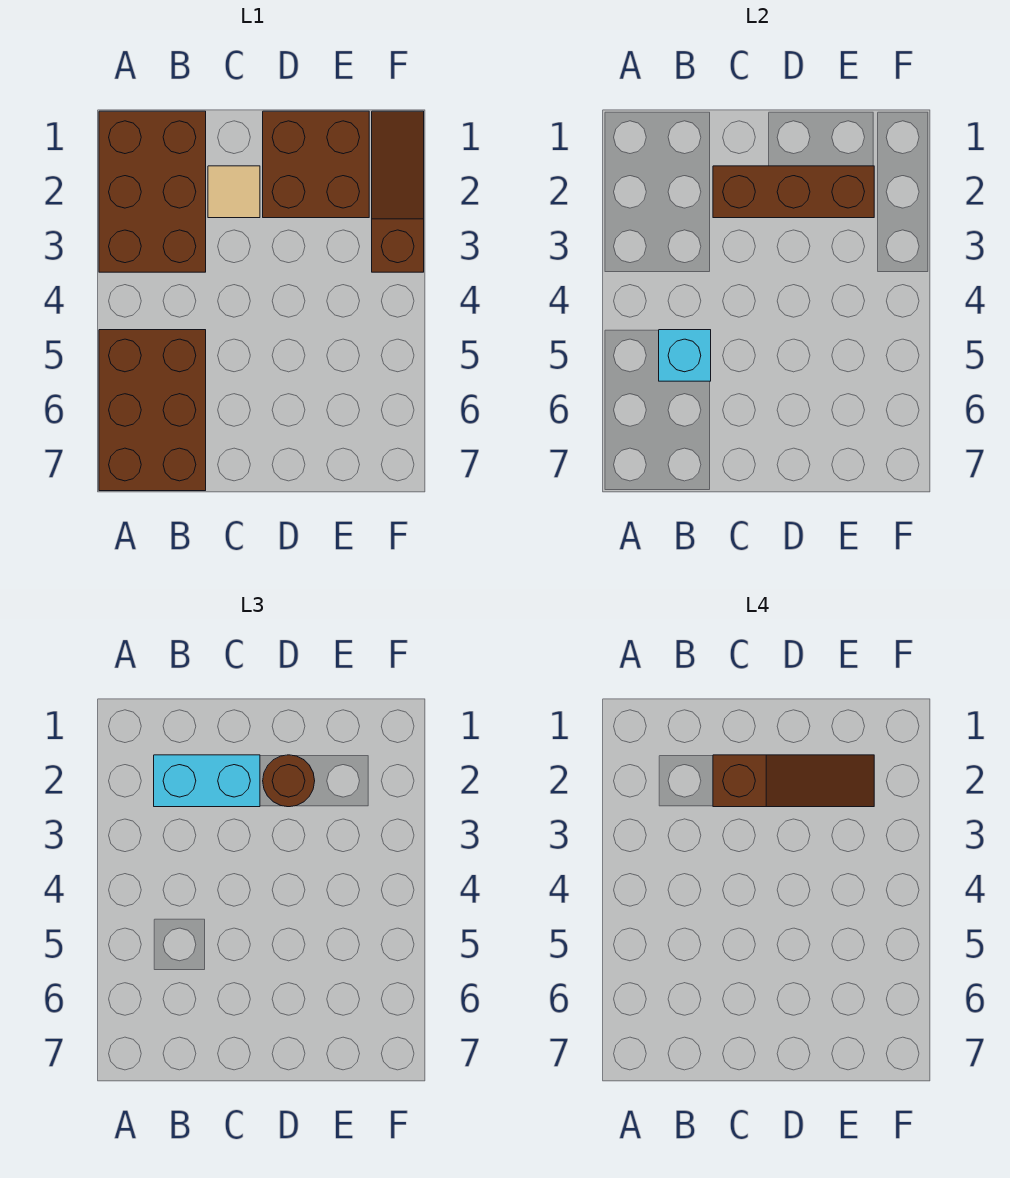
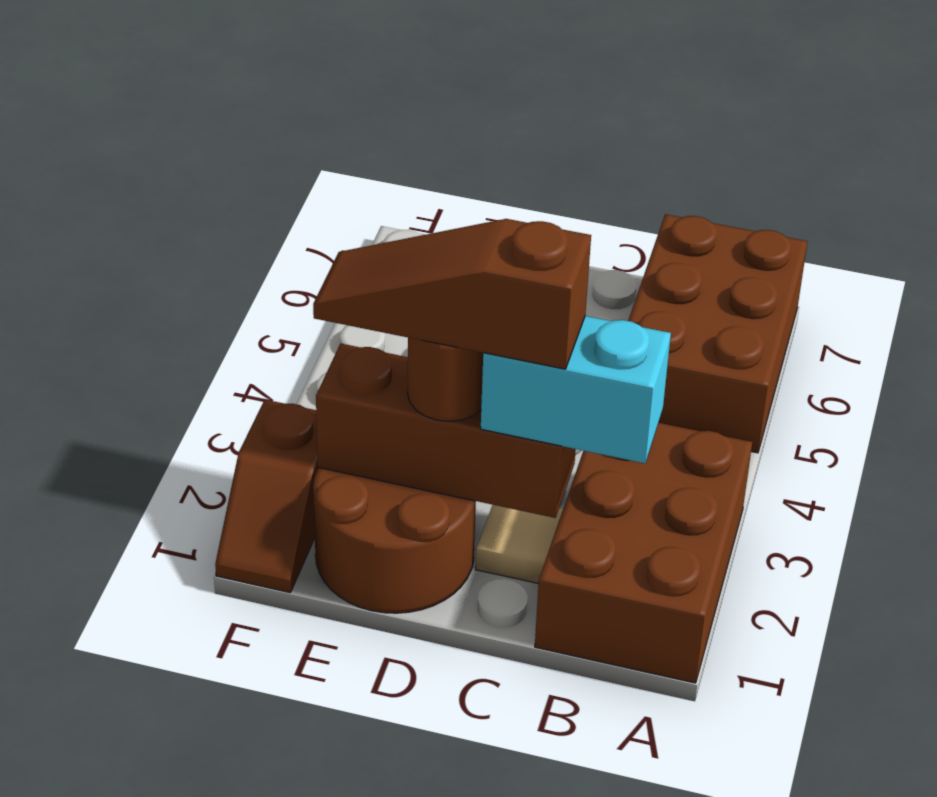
cyan 1x1 brick [659,330,711,381] -> none
brown 2x2 brick [263,111,369,218] -> brown 2x2 round brick [313,468,476,613]
brown 1x3 slope [372,111,424,272] -> brown 1x2 slope [215,400,318,592]

